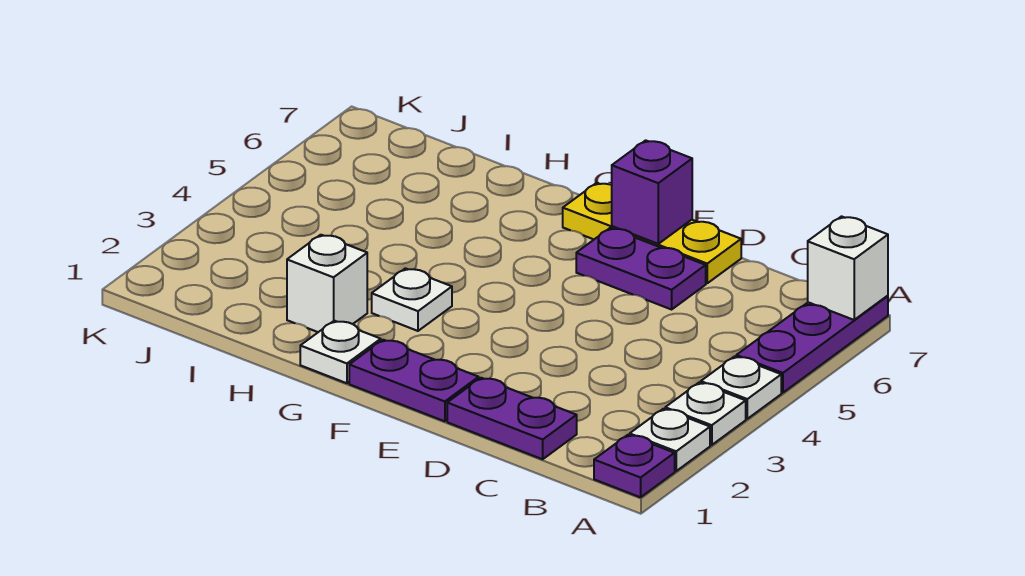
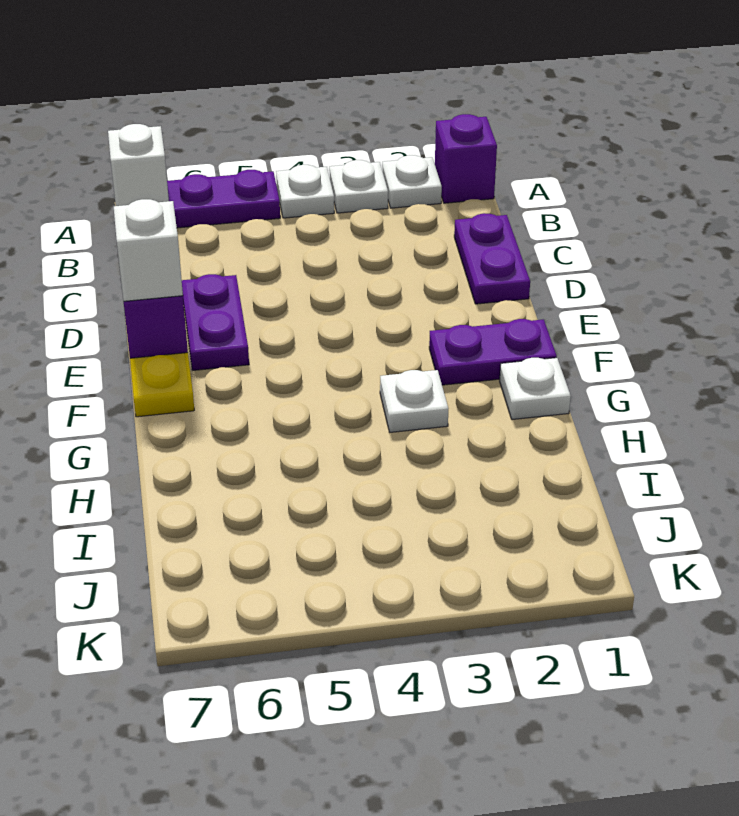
purple 1x1 plate [594,435,675,497] -> purple 1x1 brick [435,114,497,203]
purple 1x2 plate [349,340,479,421] -> purple 1x2 plate turned to [429,319,557,385]
white 1x1 brick [287,235,367,332] -> white 1x1 brick moved to [114,199,183,301]

